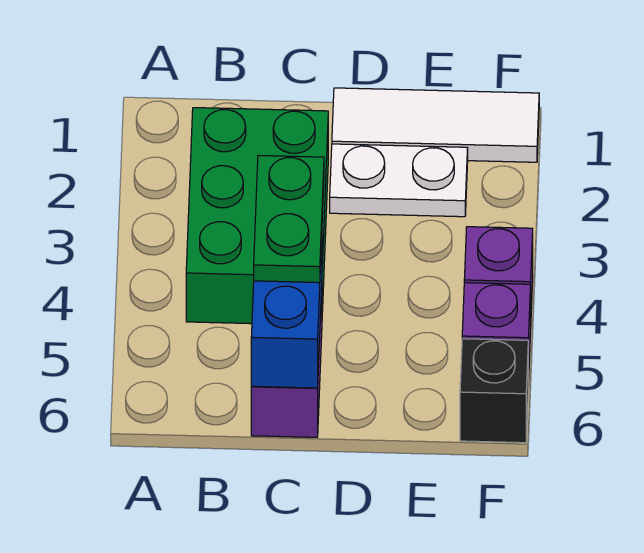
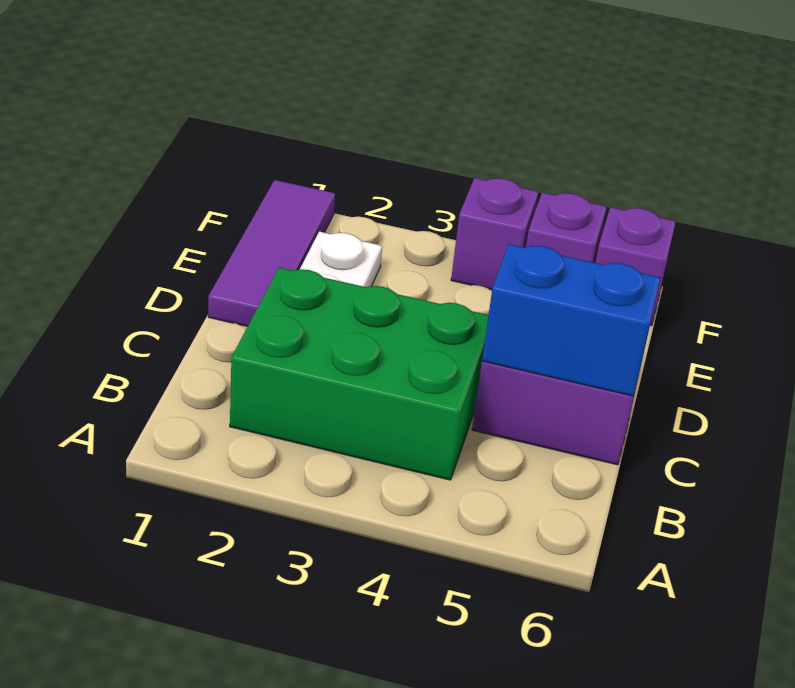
green 1x2 plate [254,156,324,283] -> none
white 1x3 tile [332,88,539,162] -> purple 1x3 tile [208,180,335,327]
black 1x1 brick [460,339,528,443] -> purple 1x1 brick [596,207,676,326]

